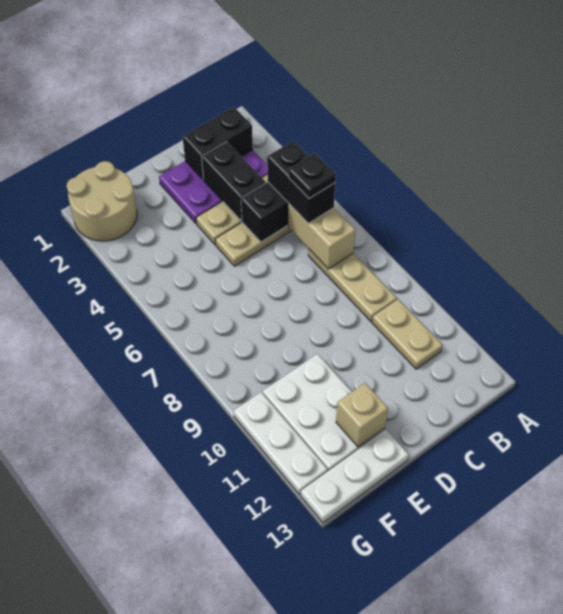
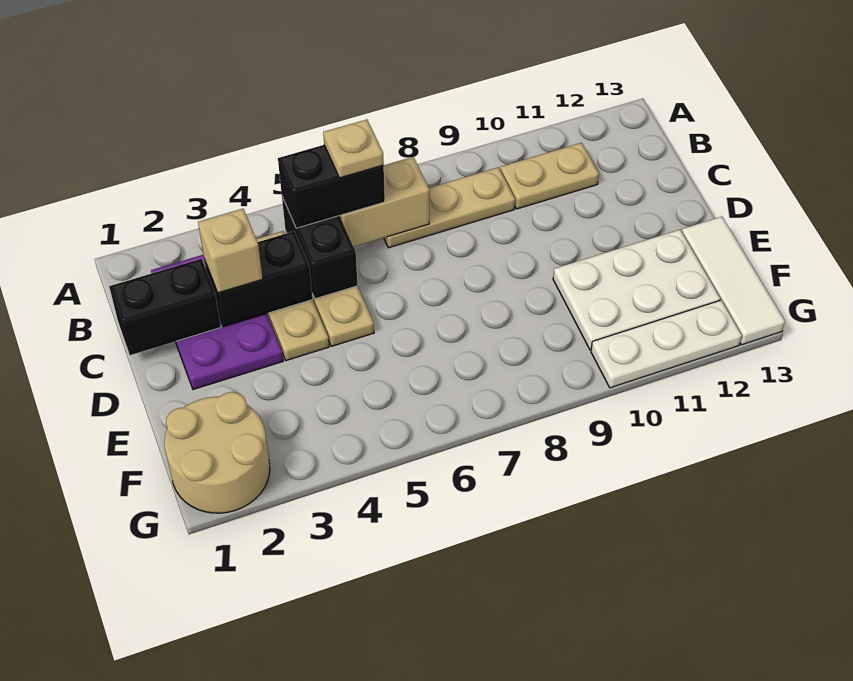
black 1x2 brick [182,107,253,179] -> black 1x2 brick turned to [109,259,221,355]
black 1x1 plate [289,153,336,198] -> tan 1x1 plate [323,120,384,178]
tan 1x1 brick [336,383,388,447] -> tan 1x1 brick moved to [198,209,263,293]
white 1x3 plate [301,430,409,523] -> white 1x3 tile [682,217,785,345]

